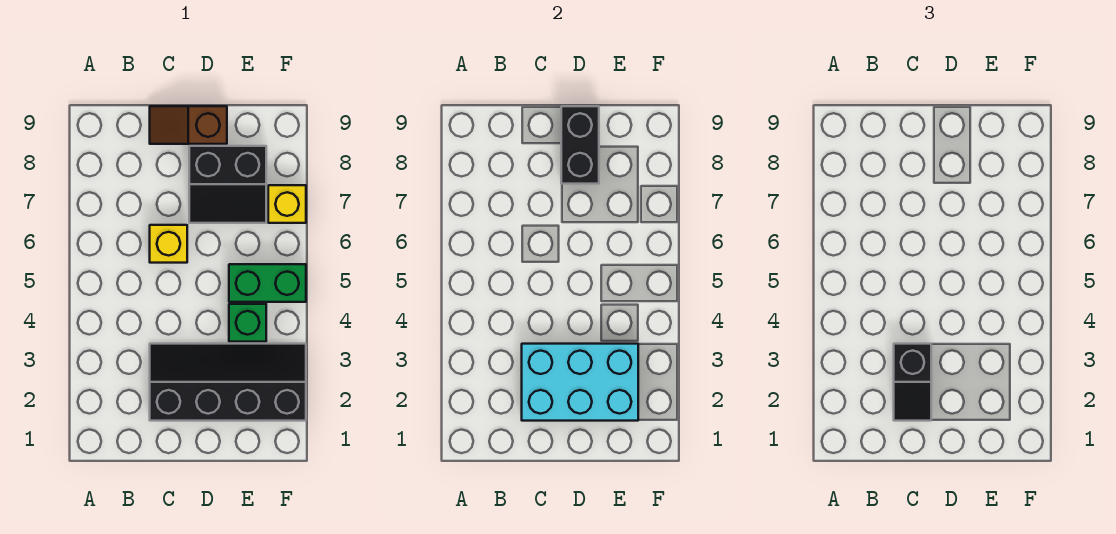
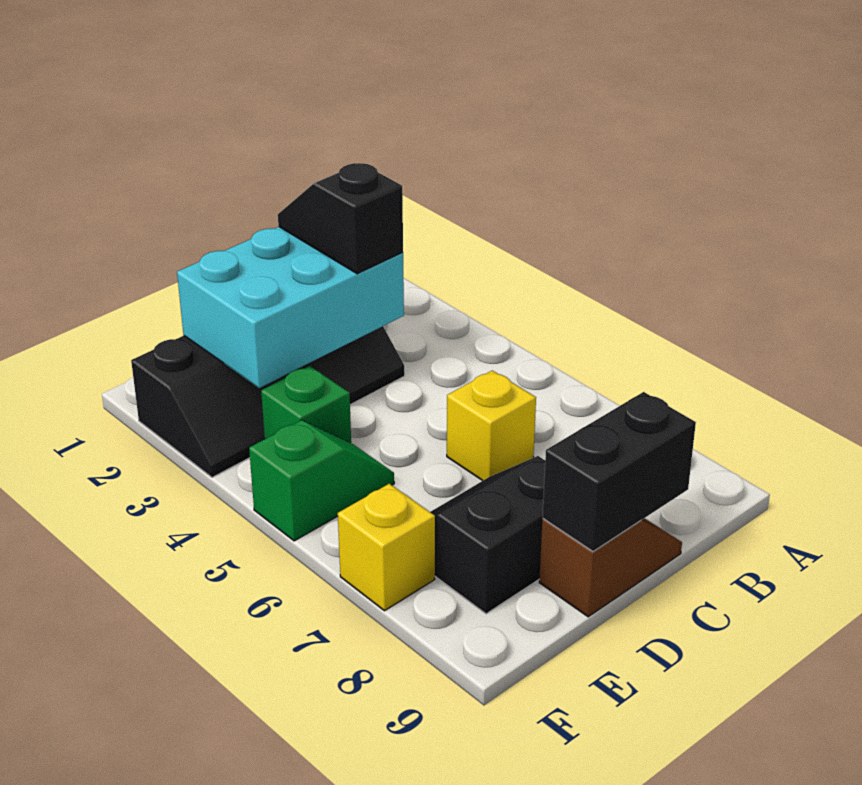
black 1x2 brick [561,106,599,184] -> black 1x2 brick turned to [542,392,696,551]
green 1x2 brick [229,264,306,302] -> green 1x2 slope [249,420,394,541]

